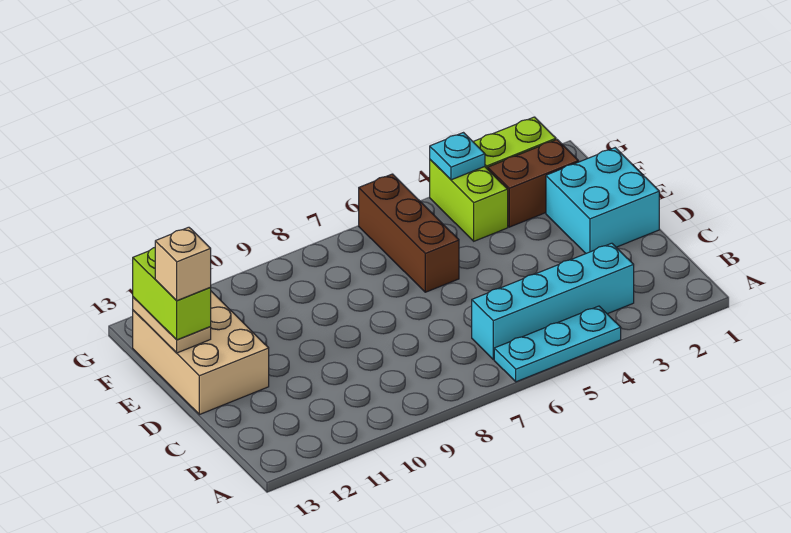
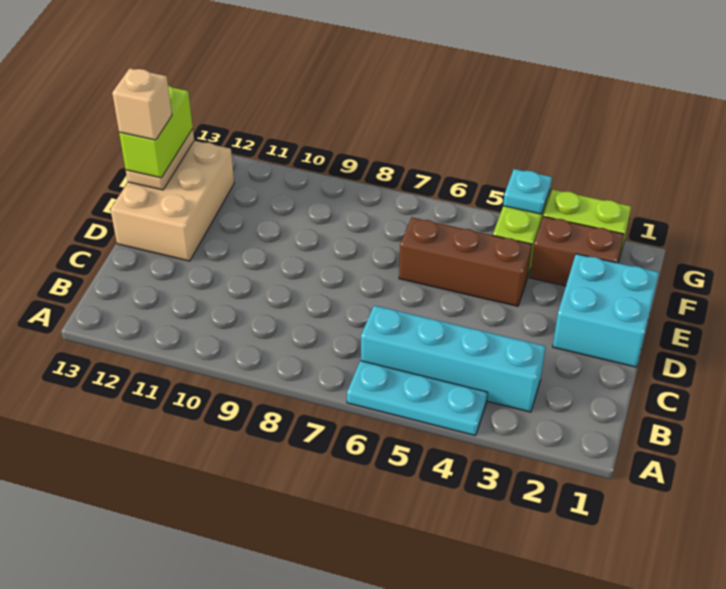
brown 1x3 brick [359,174,459,292] -> brown 1x3 brick turned to [399,218,532,306]

